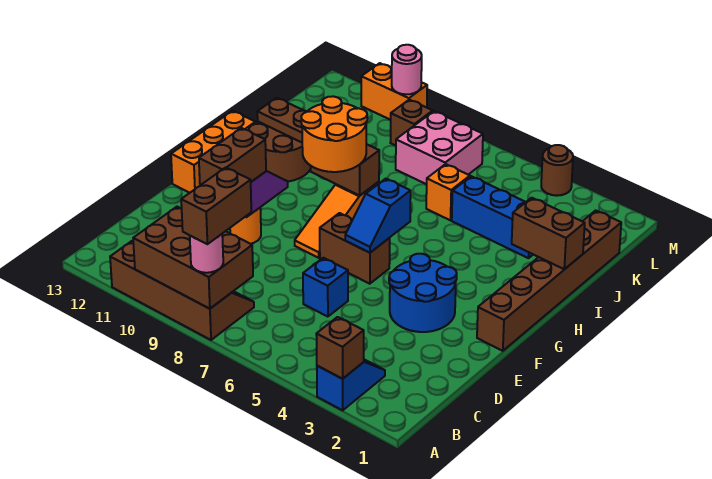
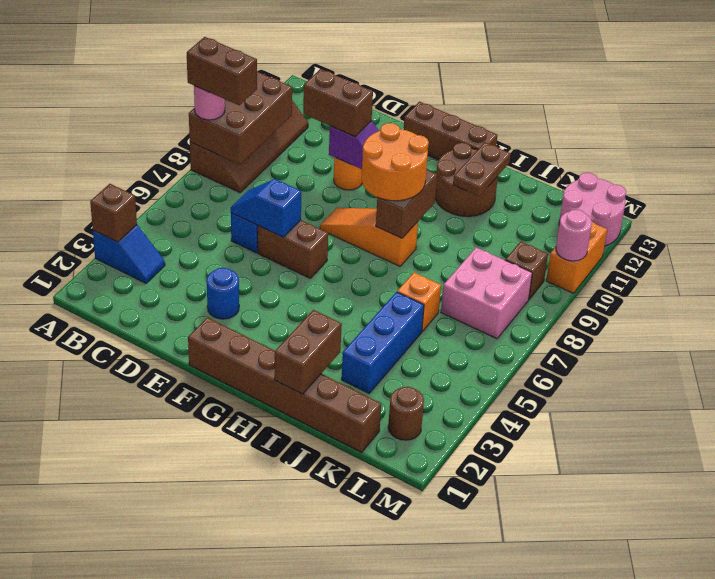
blue 2x2 round brick [389,254,457,332] -> blue 1x1 round brick [207,268,239,319]
brown 1x2 brick [320,213,390,284] -> brown 1x2 brick turned to [258,220,328,278]
blue 1x2 slope [345,179,411,253] -> blue 1x2 slope moved to [231,179,301,237]
orange 1x3 brick [171,111,255,193] -> brown 1x3 brick [404,102,497,160]
none -> pink 2x2 round brick [559,173,626,246]
brown 1x1 round brick [541,145,573,196] -> brown 1x1 round brick moved to [388,387,424,440]

